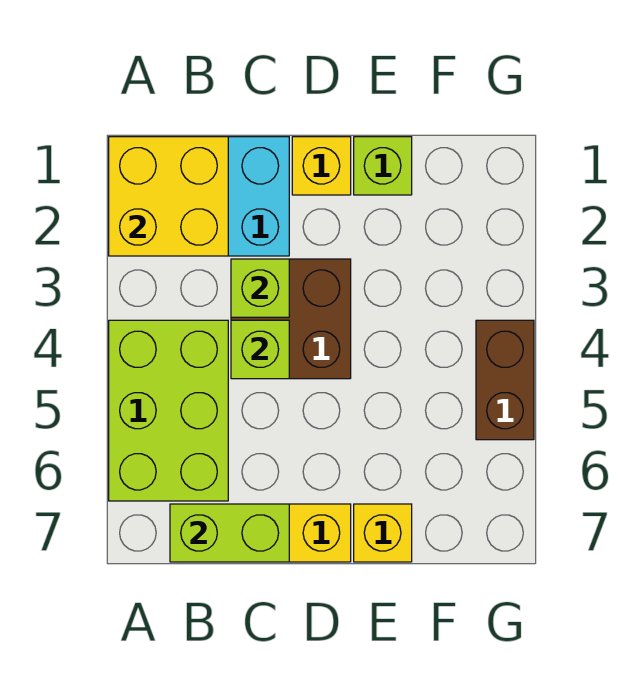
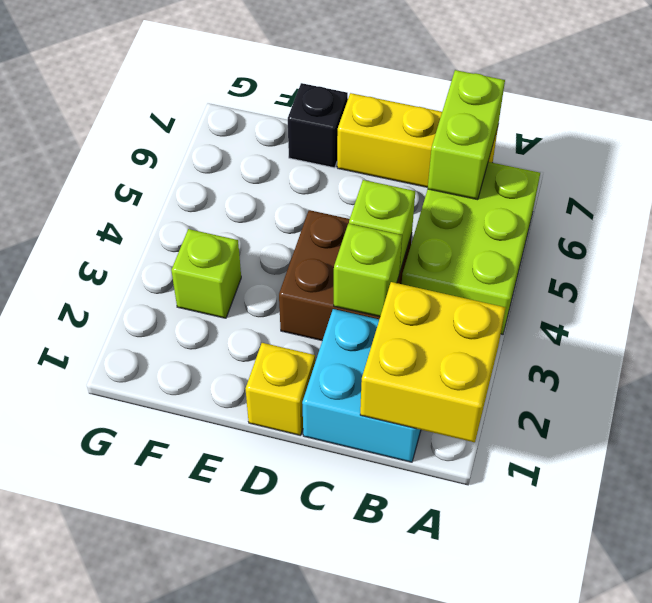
lime 1x2 brick [170,504,289,562] -> lime 1x2 brick turned to [428,70,505,200]
lime 1x1 brick [354,137,412,195] -> lime 1x1 brick moved to [171,229,241,318]
yellow 1x1 brick [354,504,412,562] -> black 1x1 brick [288,83,348,168]
brown 1x2 brick [476,320,534,440] -> none

